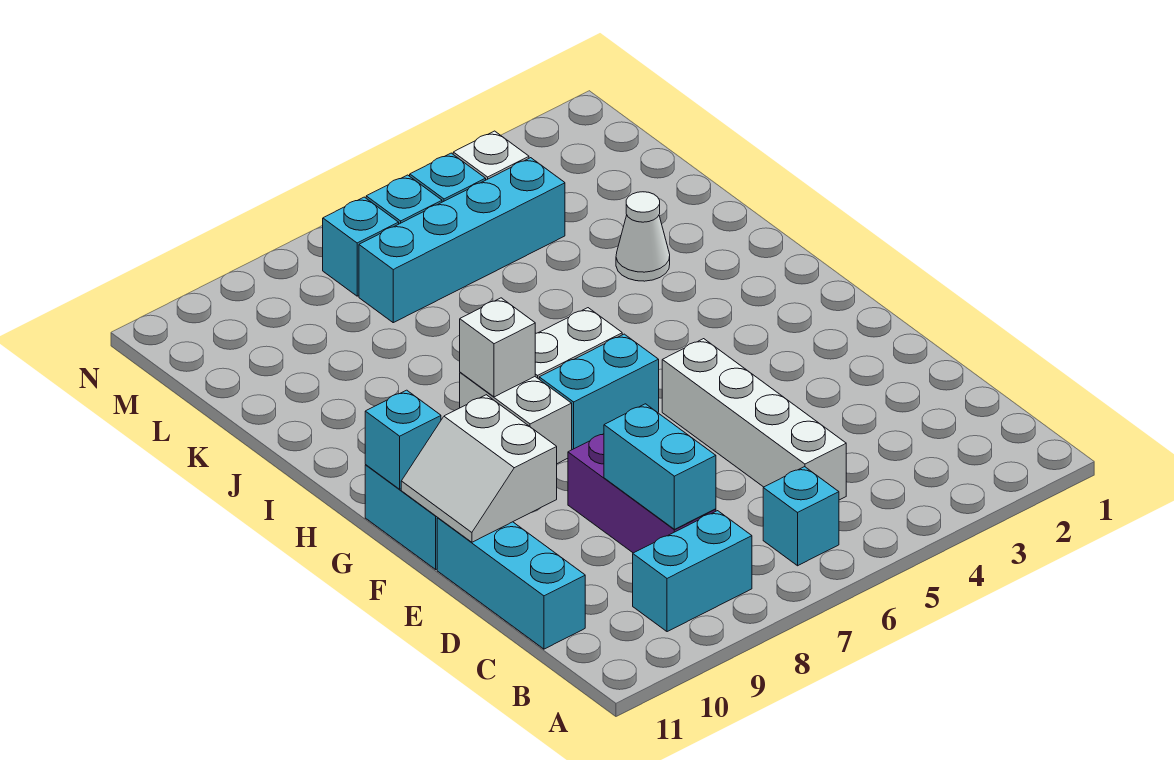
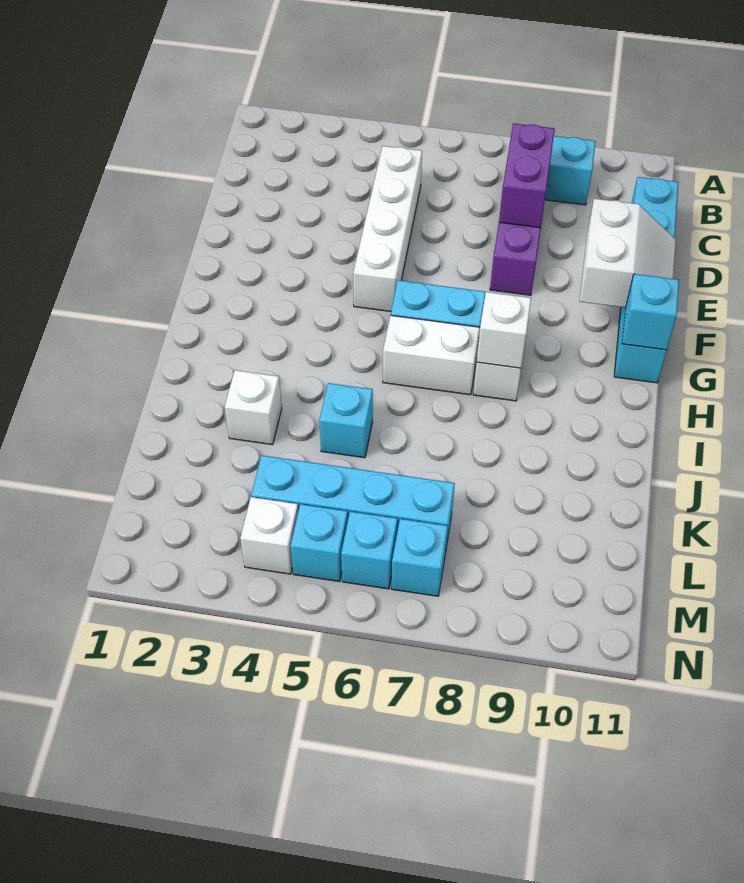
cyan 1x1 brick [763,467,839,566] -> cyan 1x1 brick moved to [319,383,373,458]
cyan 1x2 brick [604,404,716,529] -> purple 1x2 brick [499,123,555,228]
white 1x1 cone [616,192,670,281] -> white 1x1 brick [225,370,282,445]

